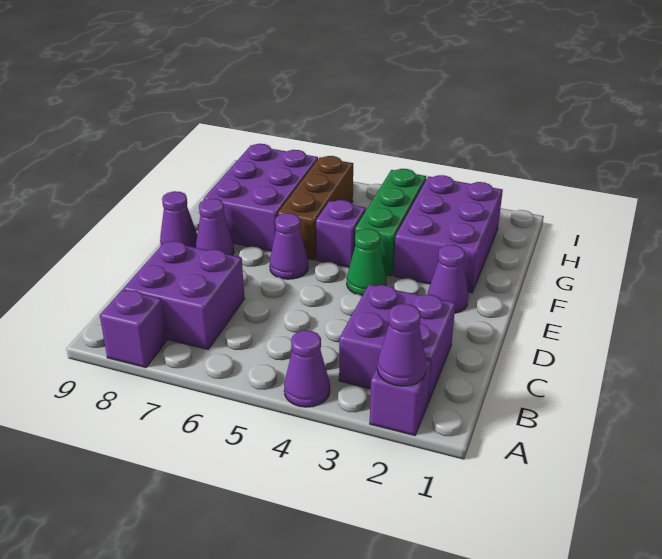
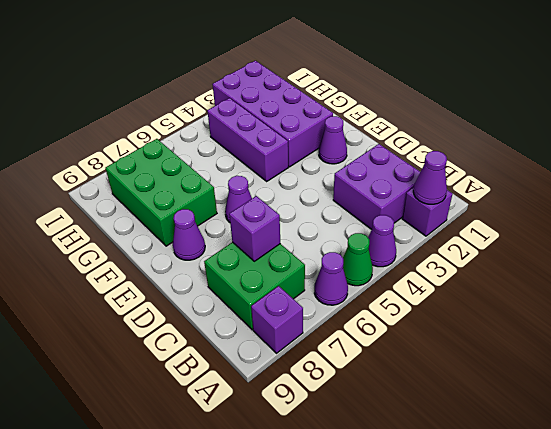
purple 2x2 brick [123,241,244,349] -> green 2x2 brick [204,242,305,330]
green 1x1 cone [347,229,387,296] -> green 1x1 cone moved to [343,233,373,286]
purple 1x1 cone [160,191,197,248] -> purple 1x1 cone moved to [314,252,348,305]
purple 2x3 brick [394,175,503,293] -> purple 2x4 brick [212,61,333,167]
green 1x3 brick [355,169,426,276] -> purple 1x3 brick [207,98,288,181]
purple 1x1 brick [316,200,366,267] -> purple 1x1 brick moved to [229,196,280,261]
brown 1x3 brick [278,156,353,260] -> none
purple 2x3 brick [204,144,318,251] -> green 2x3 brick [105,139,217,246]

